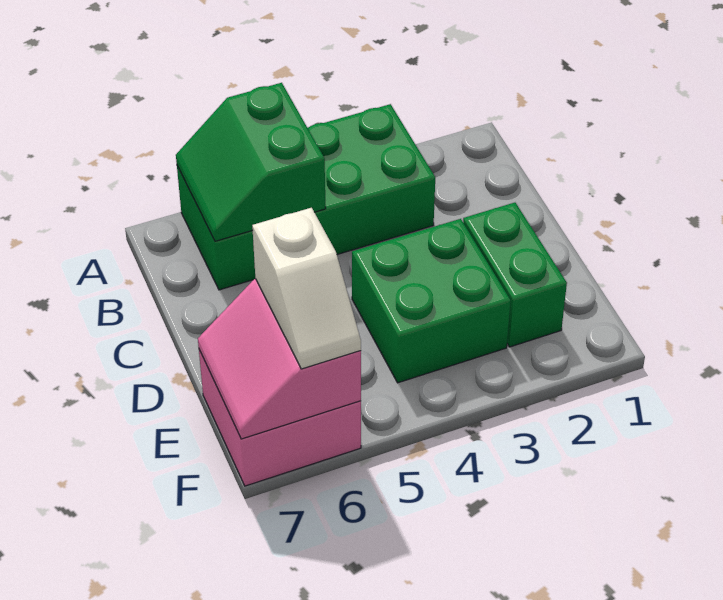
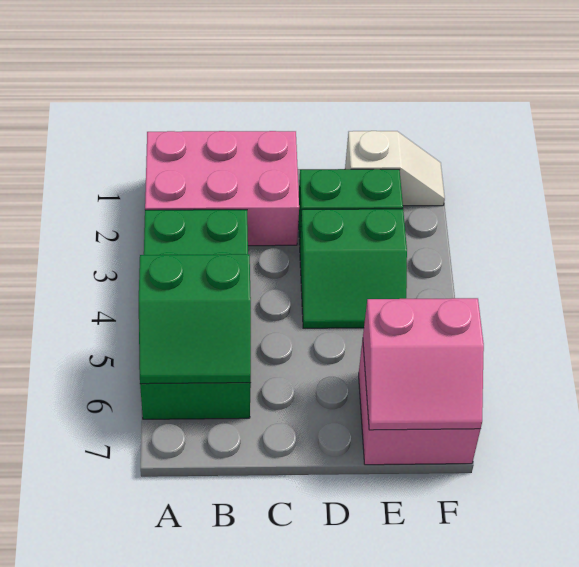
none -> pink 2x3 brick [145,131,299,246]
green 2x2 brick [352,219,511,383] -> green 2x2 slope [300,209,407,328]
white 1x2 slope [252,208,361,369] -> white 1x2 slope moved to [345,131,445,206]

